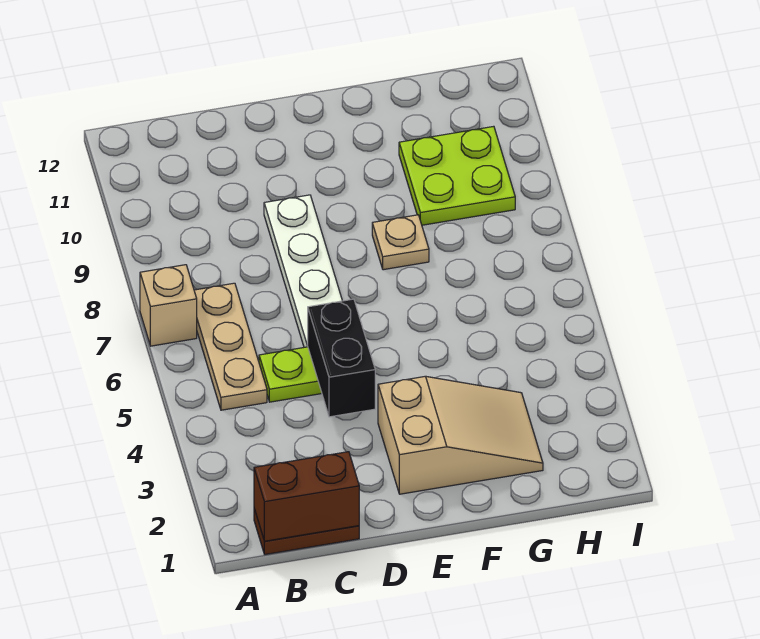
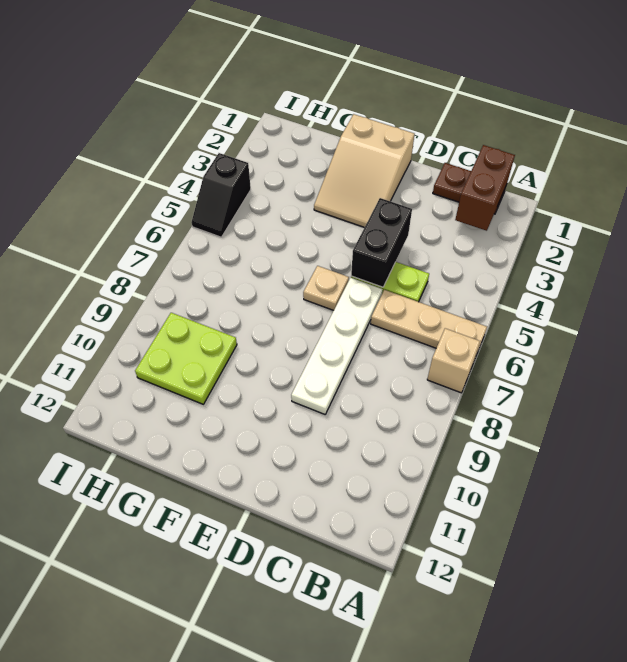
brown 1x2 brick [254,452,359,541] -> brown 1x2 brick turned to [455,145,515,231]
tan 1x3 plate [194,283,267,410] -> tan 1x3 plate turned to [371,290,487,357]
tan 2x3 slope [378,376,543,494] -> tan 2x3 slope turned to [314,114,415,227]
tan 1x1 plate [372,215,429,270] -> tan 1x1 plate moved to [303,266,349,310]
none -> black 1x2 slope [192,153,251,237]

